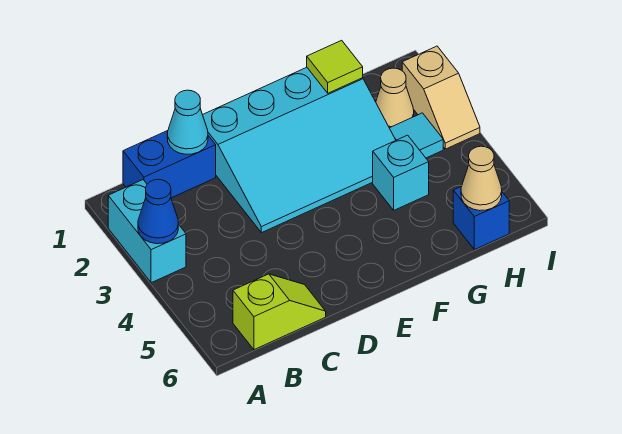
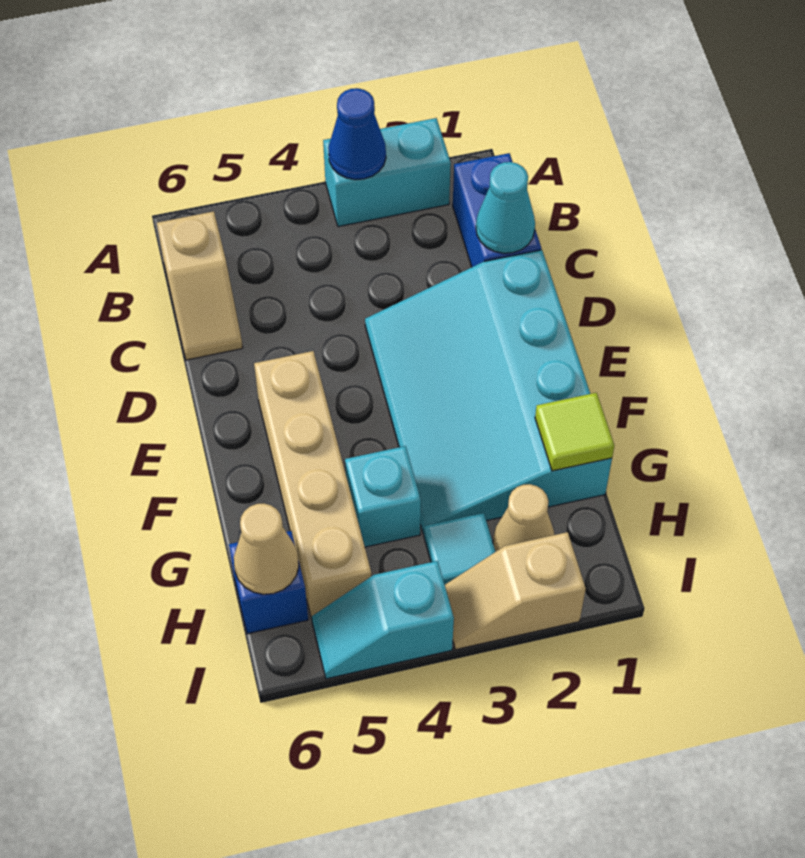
lime 1x2 slope [233,274,326,350] -> tan 1x2 slope [157,211,243,360]
none -> tan 1x4 brick [254,351,371,619]
none -> cyan 1x2 slope [312,561,454,679]

